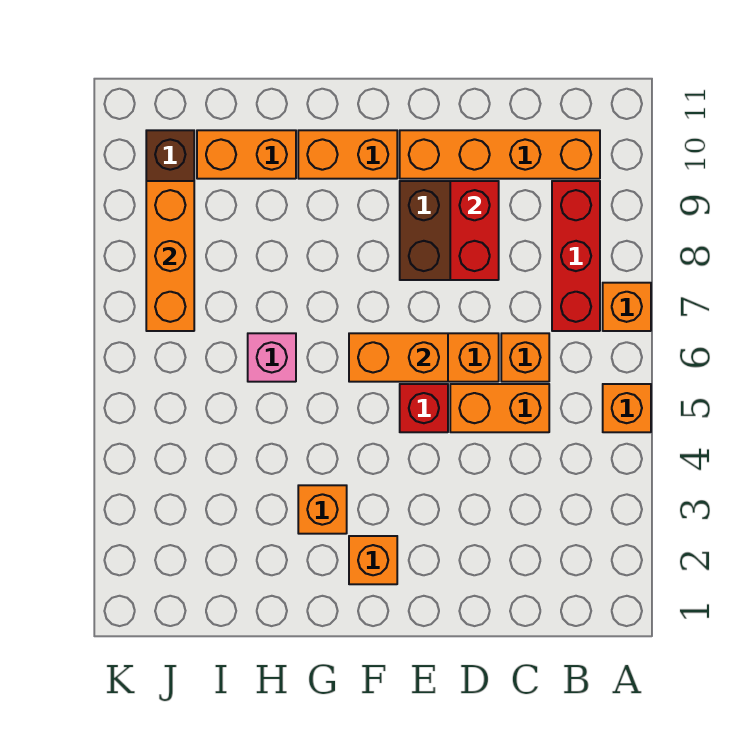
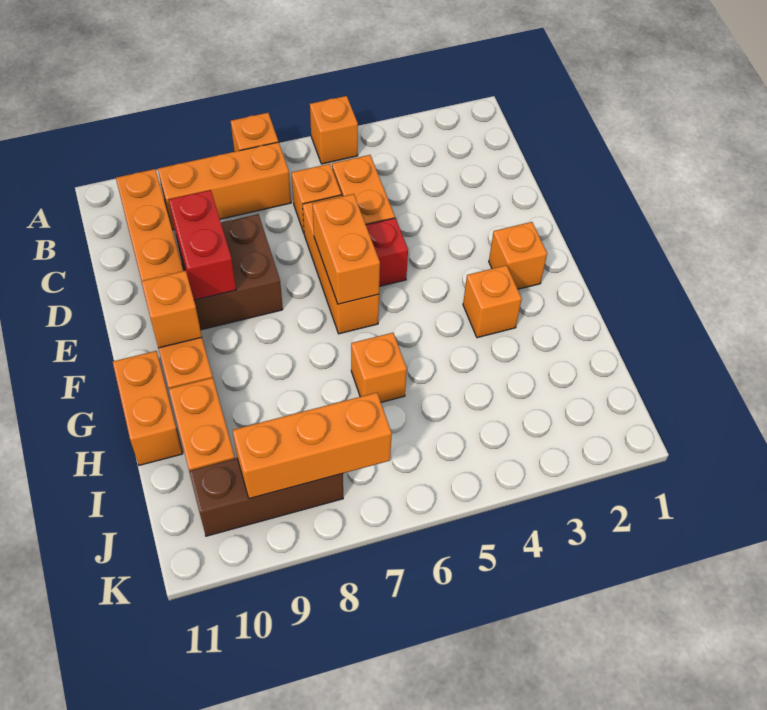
red 1x3 brick [552,181,600,331] -> orange 1x3 brick [158,142,291,230]
red 1x2 brick [450,181,499,280] -> red 1x2 brick turned to [169,190,236,300]
none -> orange 1x1 brick [141,271,202,348]
none -> orange 1x2 brick [113,351,183,465]
pink 1x1 brick [248,333,296,382] -> orange 1x1 brick [351,333,407,402]

